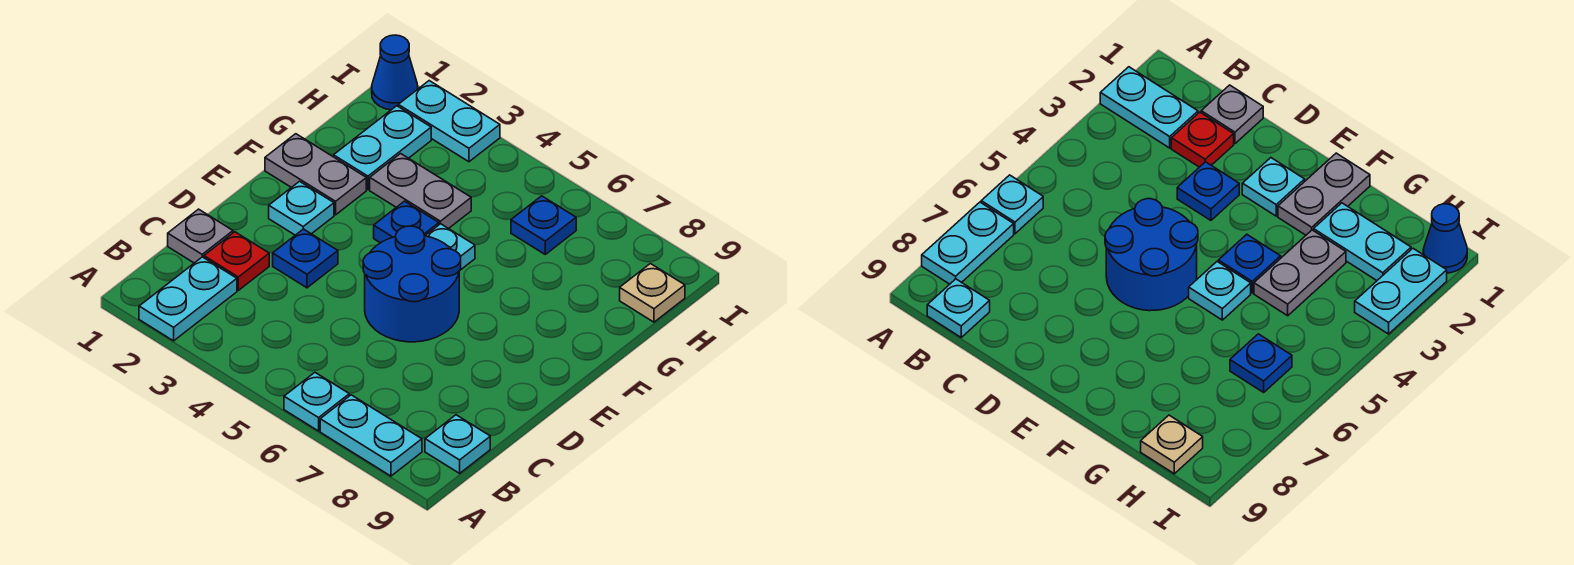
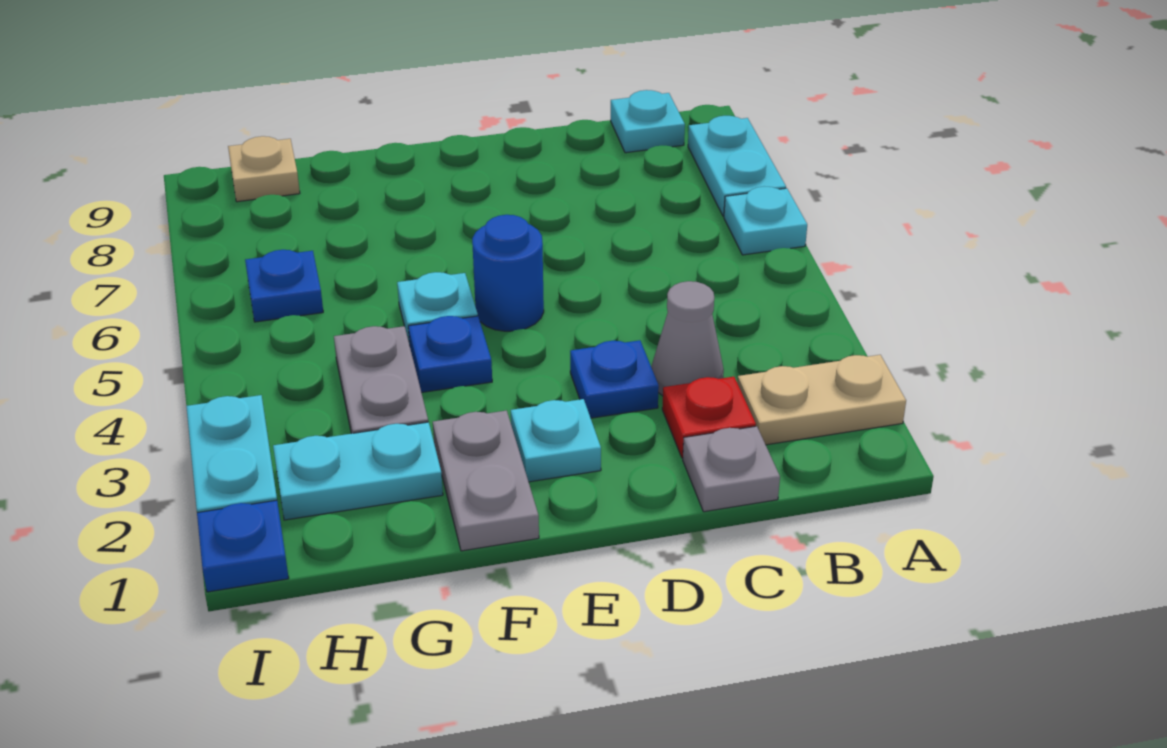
cyan 1x2 plate [139,257,237,341] -> tan 1x2 plate [737,355,906,445]
none -> grey 1x1 cone [651,281,724,396]
blue 2x2 round brick [363,226,461,342] -> blue 1x1 round brick [472,215,544,331]
blue 1x1 cone [372,35,418,110] -> blue 1x1 plate [197,500,289,592]

